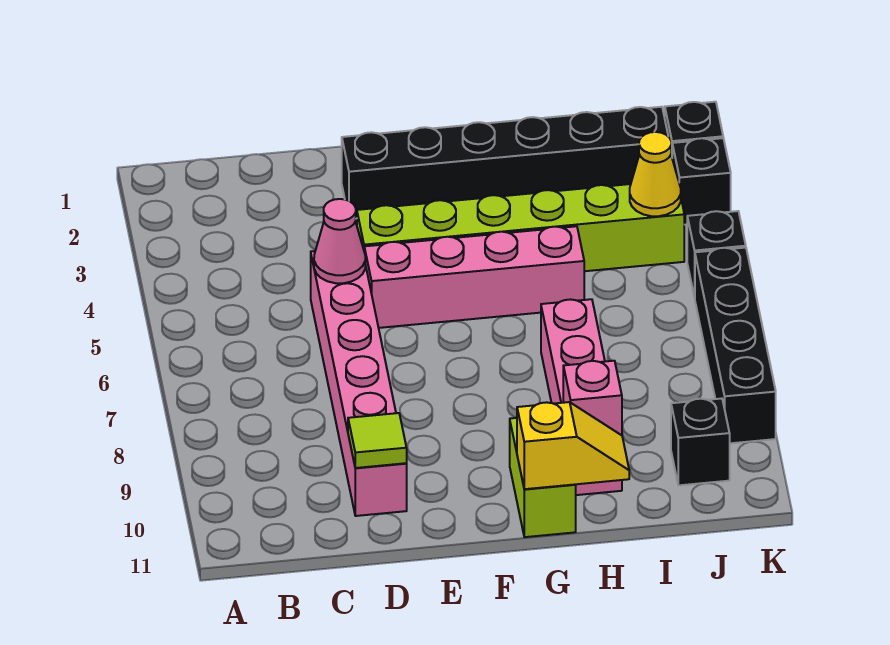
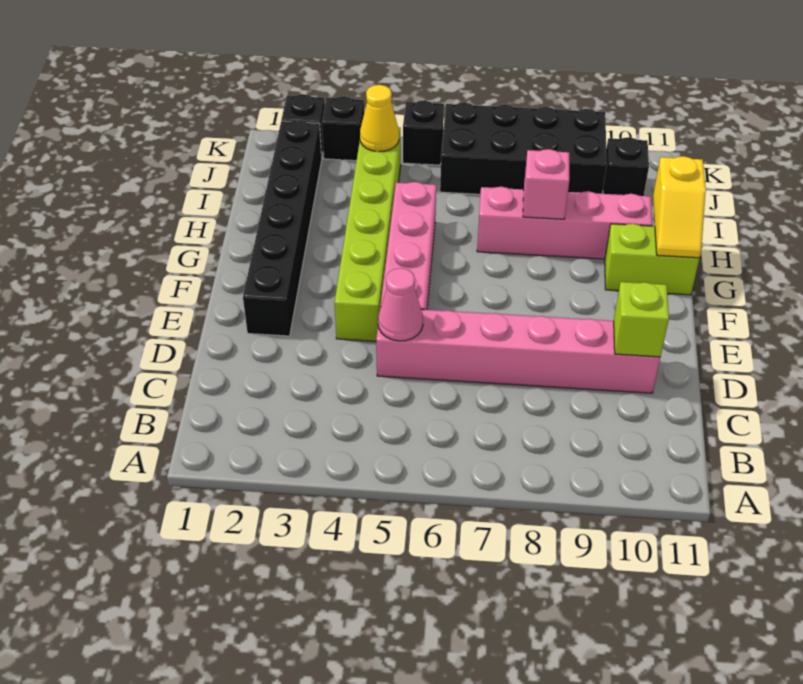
lime 1x1 tile [348,413,407,468] -> lime 1x1 brick [614,282,669,357]
yellow 1x2 slope [517,402,629,489] -> yellow 1x2 slope turned to [653,156,706,258]
pink 1x1 brick [563,361,622,435] -> pink 1x1 brick moved to [523,149,569,219]
black 1x4 brick [695,248,776,443] -> black 2x4 brick [440,103,607,194]

